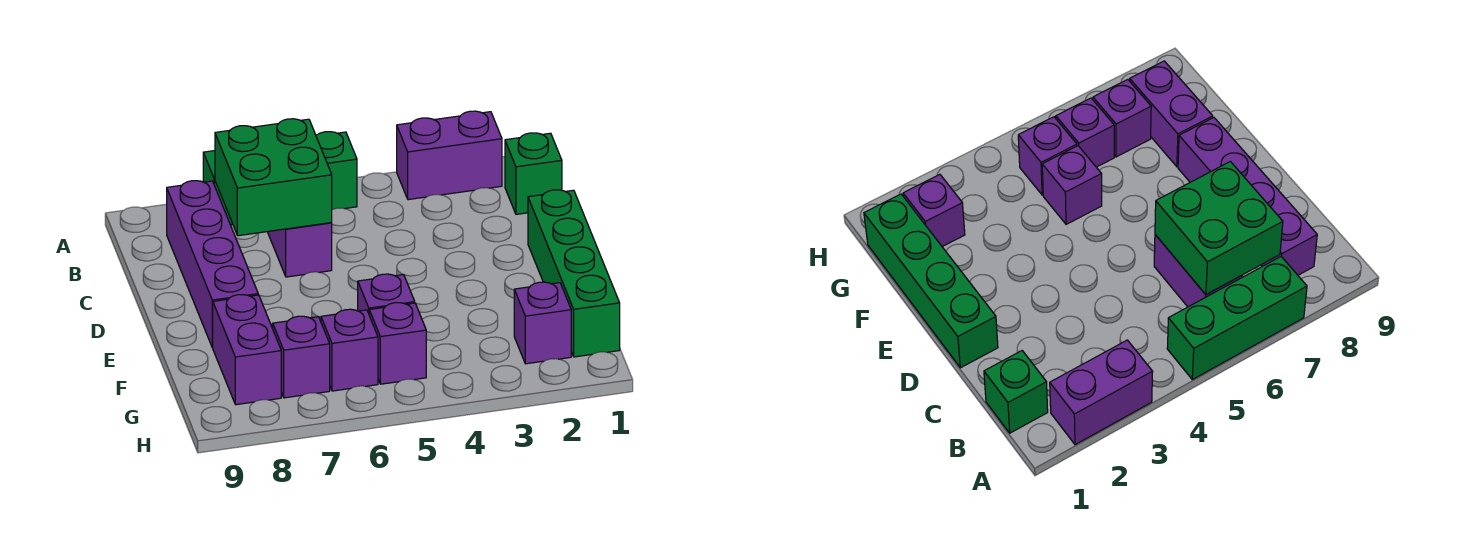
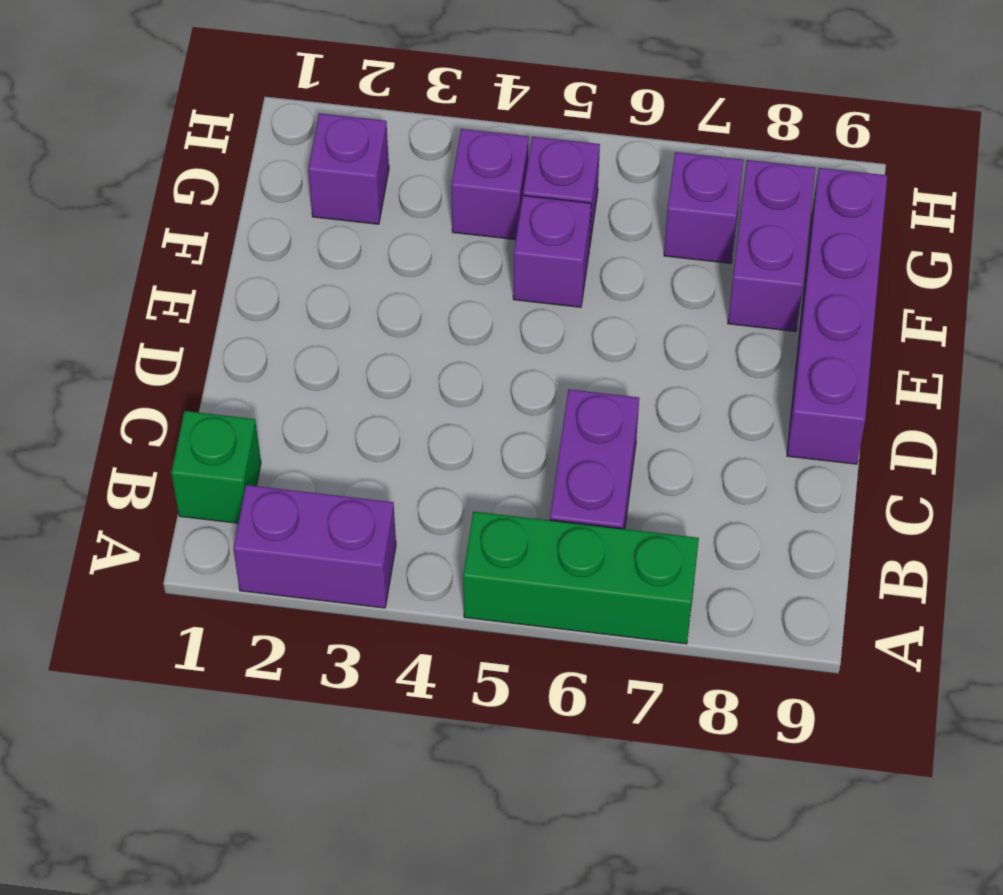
green 2x2 brick [215,119,332,236] -> none
purple 1x4 brick [167,181,258,347] -> purple 1x4 brick moved to [787,168,887,464]
green 1x4 brick [528,190,620,357] -> none
purple 1x1 brick [321,309,378,391] -> purple 1x1 brick moved to [451,129,529,240]

